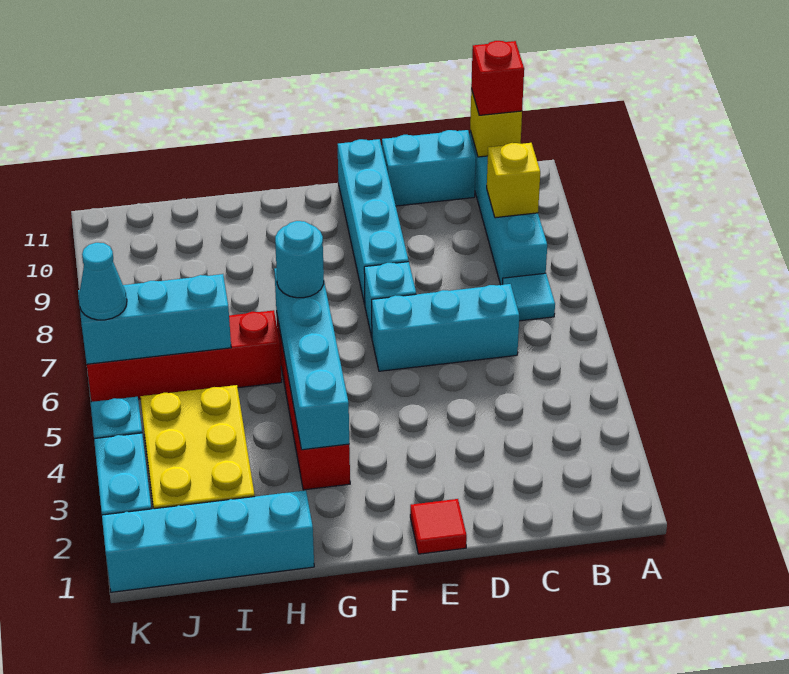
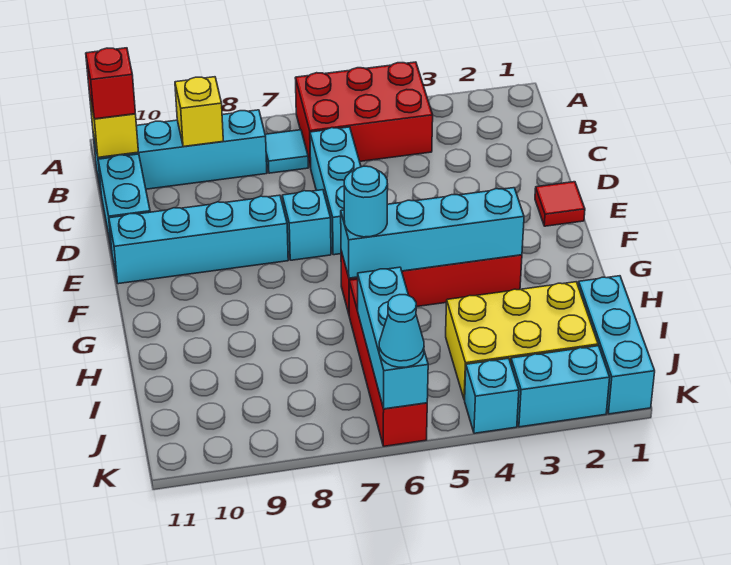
none -> red 2x3 brick [295,62,433,168]
cyan 1x4 brick [102,490,314,592] -> cyan 1x3 brick [578,276,655,414]

